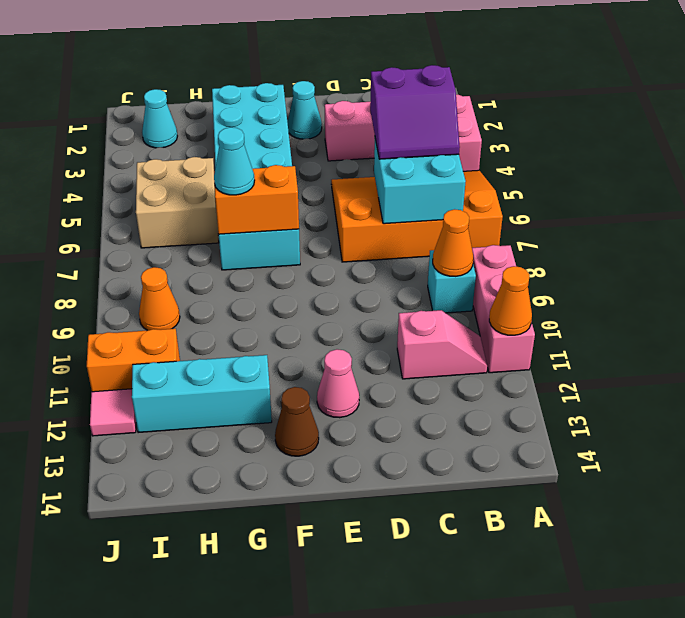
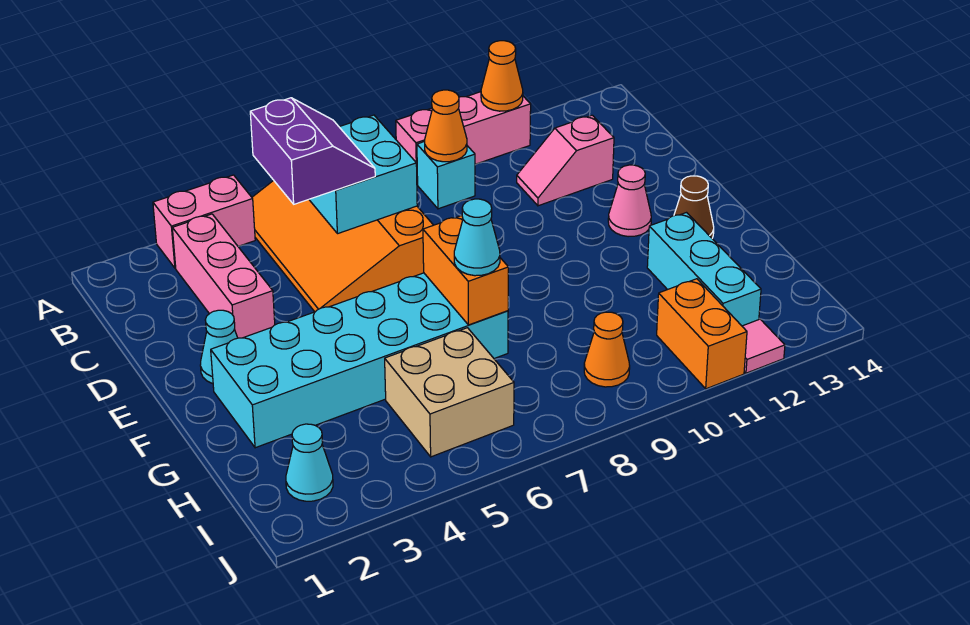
pink 1x2 slope [397,310,487,379] -> pink 1x2 slope turned to [517,115,614,206]

